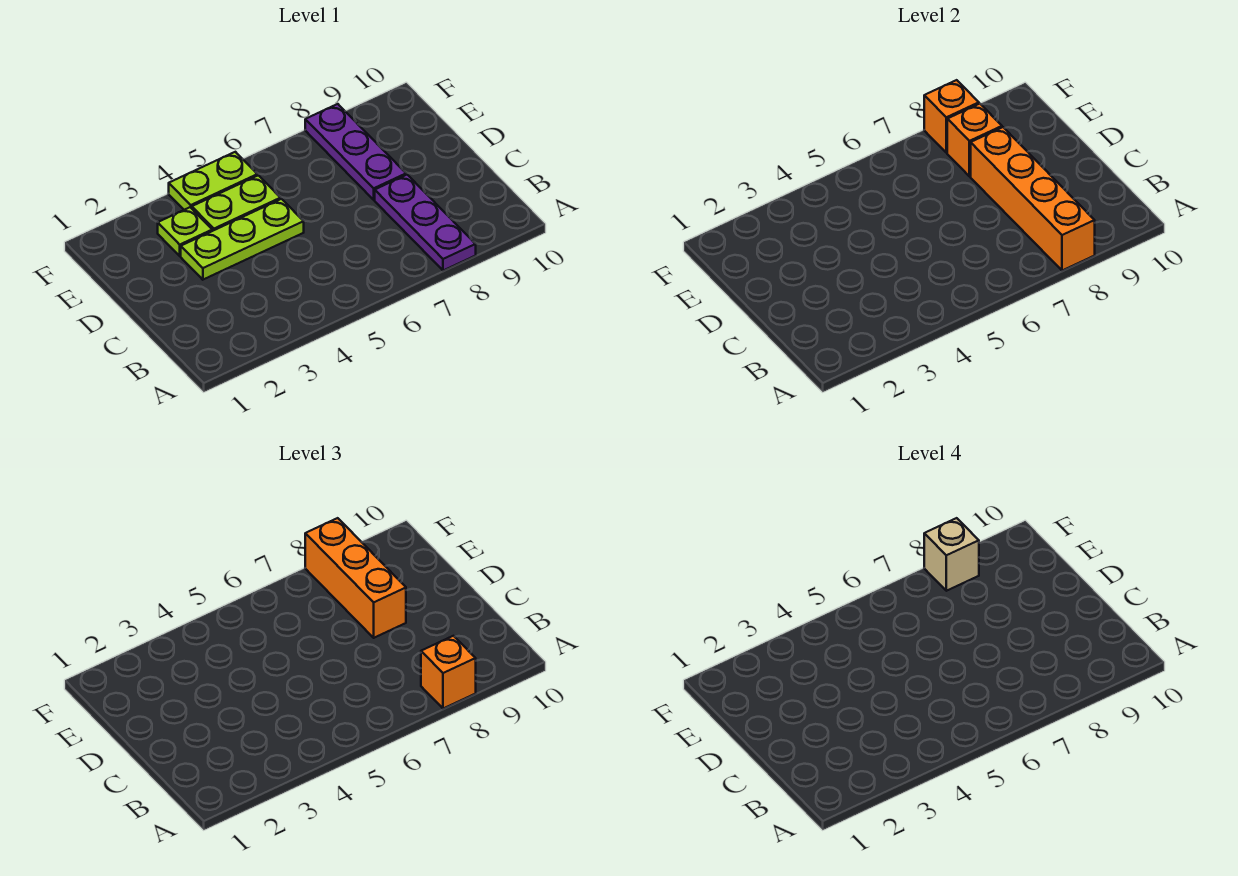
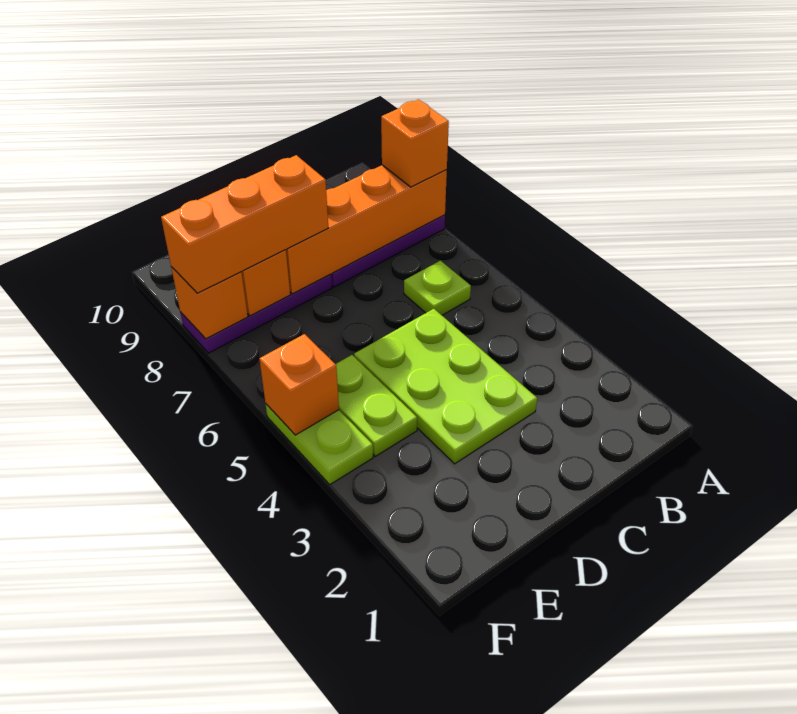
lime 1x3 plate [181,199,304,280] -> lime 2x3 plate [354,309,537,464]
lime 1x1 plate [158,207,212,256] -> lime 1x1 plate moved to [404,261,471,315]
none -> orange 1x1 brick [259,334,339,435]
tan 1x1 brick [924,518,979,591] -> none

